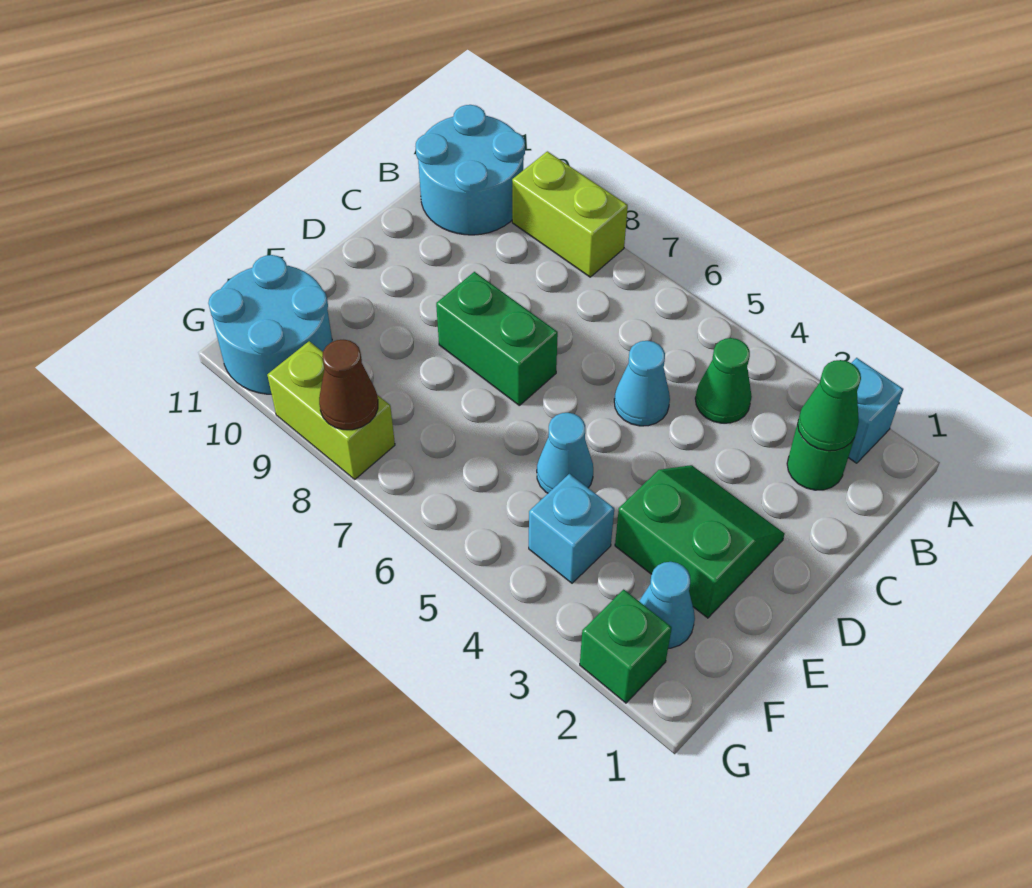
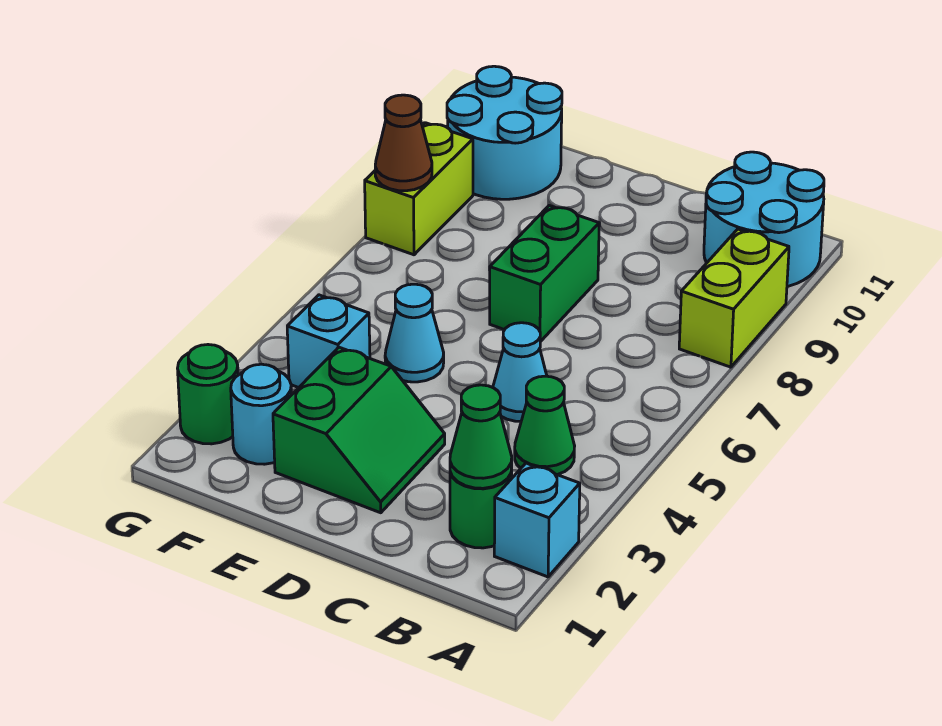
cyan 1x1 cone [639,562,695,648] -> cyan 1x1 round brick [231,364,292,464]
green 1x1 brick [580,589,672,703] -> green 1x1 round brick [178,345,238,444]

